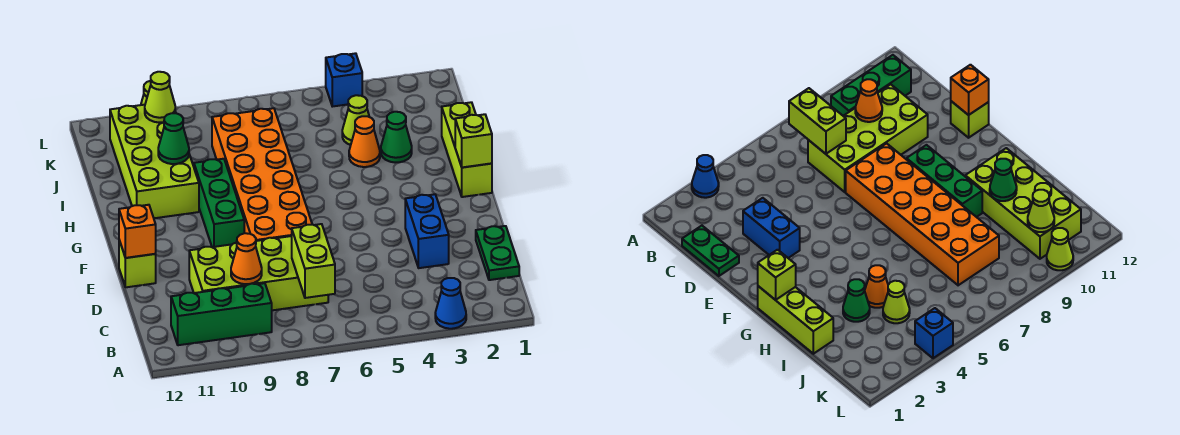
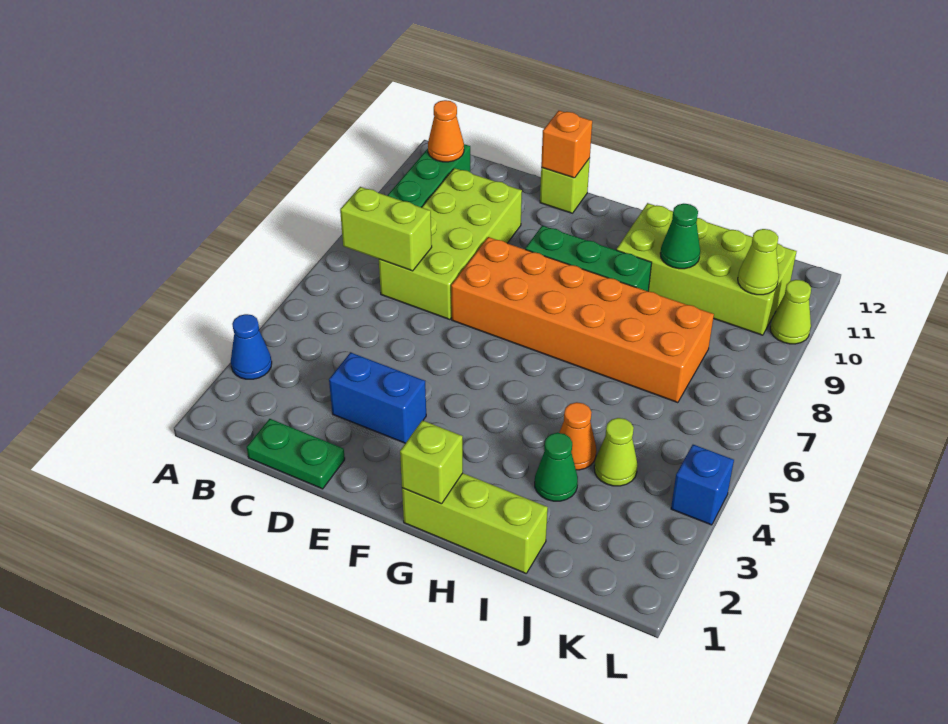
orange 1x1 cone [231,233,262,284] -> orange 1x1 cone moved to [428,100,464,162]

